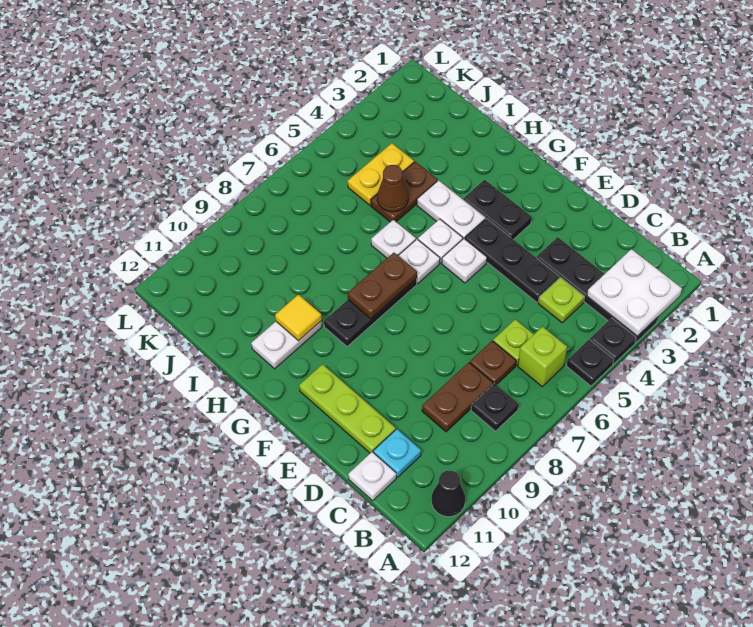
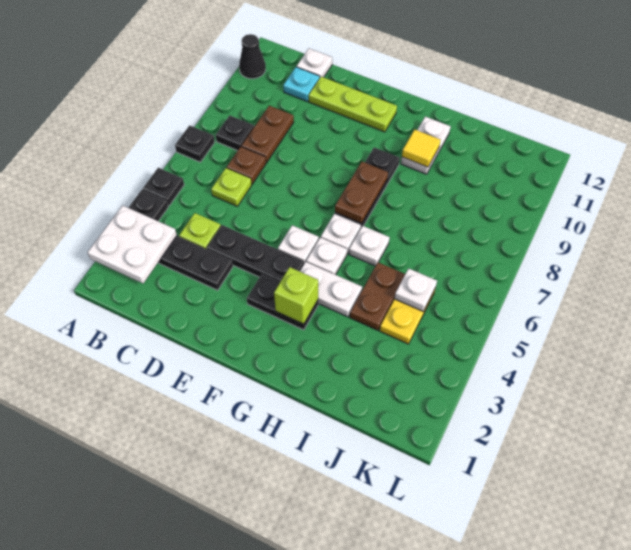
none -> black 1x1 plate [175,125,215,162]
lime 1x1 brick [518,327,567,387] -> lime 1x1 brick moved to [274,267,318,324]
brown 1x1 cone [377,165,408,212] -> none
none -> white 1x1 plate [394,268,437,311]

